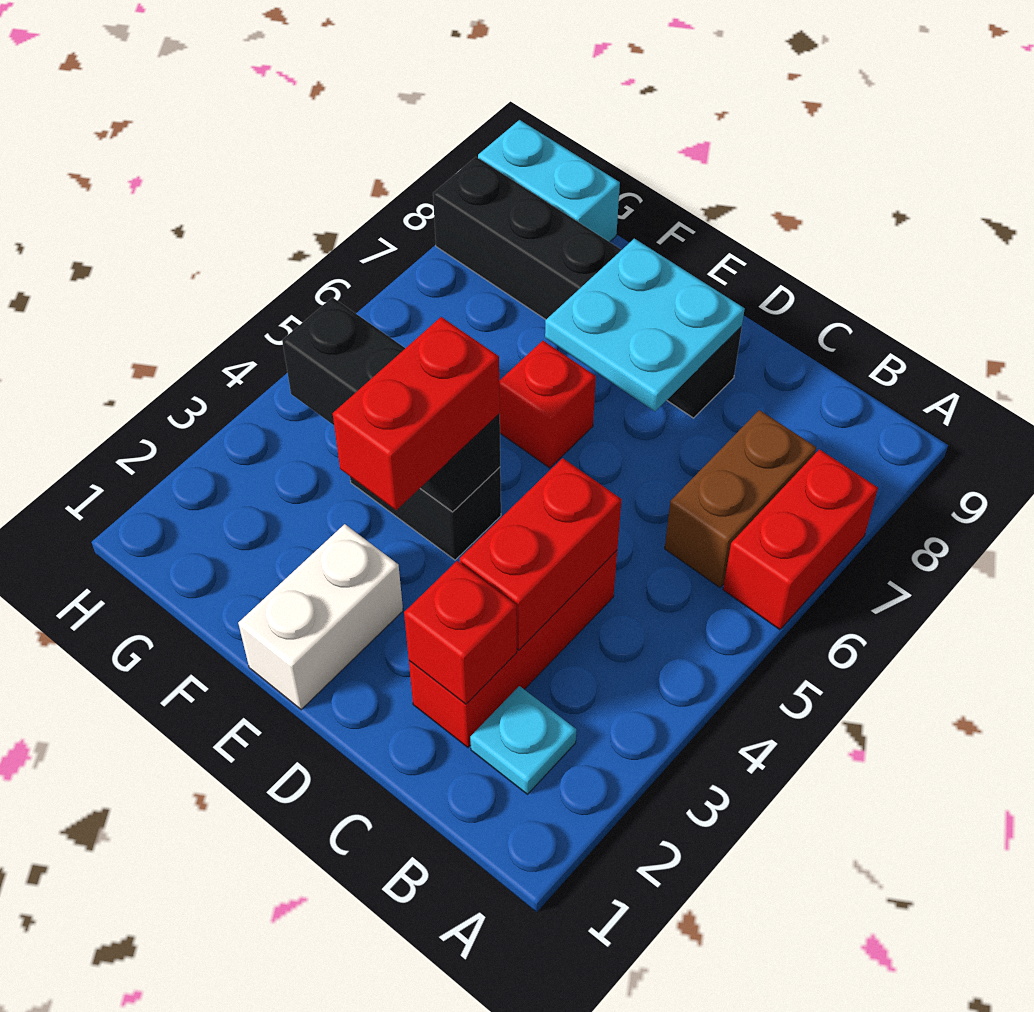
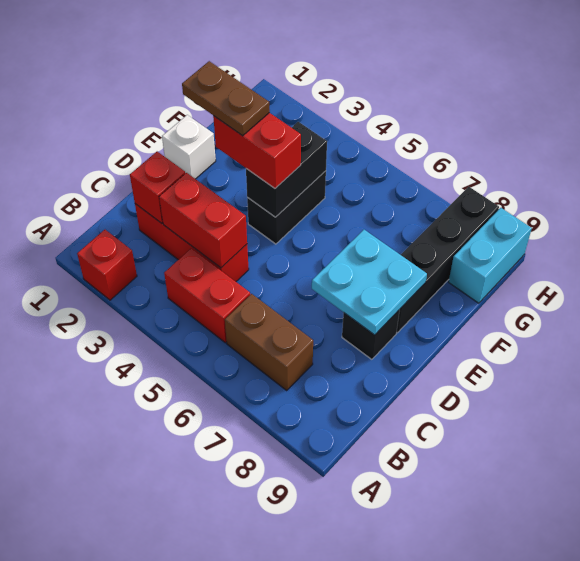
red 1x2 brick [723,449,878,630] -> red 1x2 brick moved to [164,248,250,343]
cyan 1x1 plate [470,686,576,794] -> none
white 1x2 brick [238,524,403,710] -> white 1x1 brick [162,115,216,179]
none -> brown 1x2 plate [182,61,270,136]
black 1x3 brick [282,297,500,512] -> black 1x2 brick [246,122,327,217]
red 1x1 brick [499,341,596,468] -> red 1x1 brick moved to [77,230,137,300]

